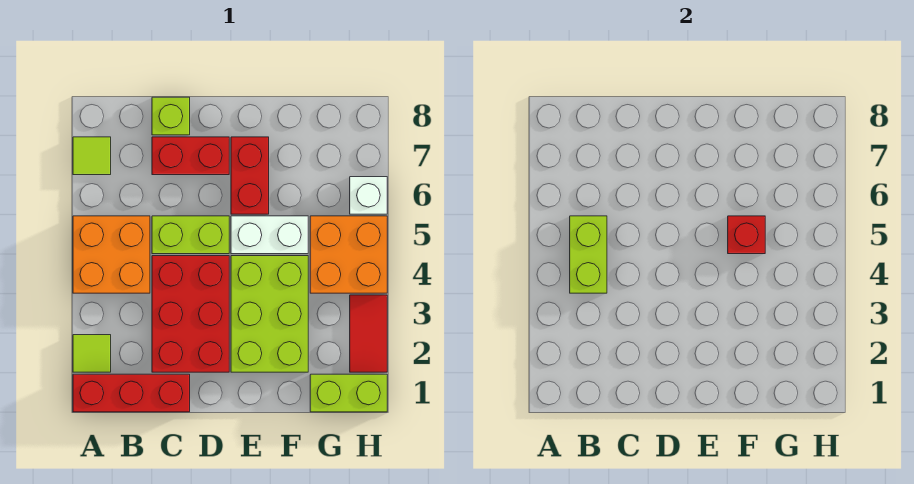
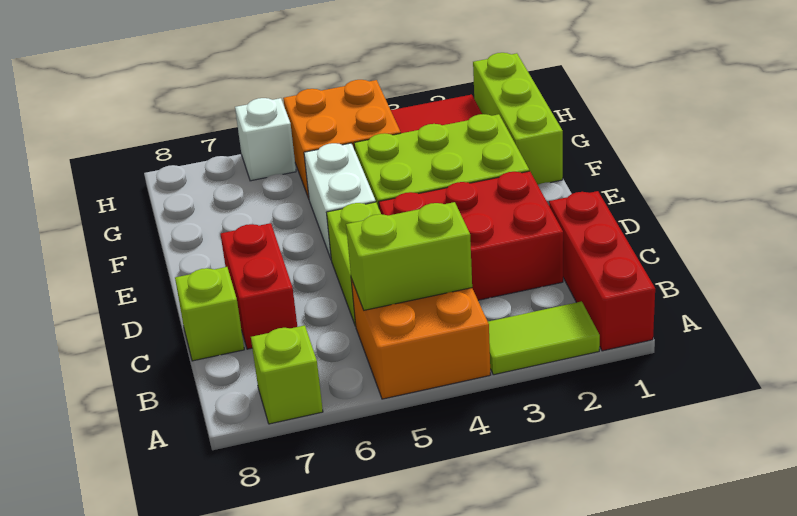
lime 1x1 tile [73,335,111,372] -> lime 1x2 tile [488,301,600,375]
lime 1x1 tile [73,137,111,175] -> lime 1x1 brick [251,325,323,424]
red 1x2 brick [231,137,269,214] -> none
red 1x1 brick [728,216,765,254] -> none
lime 1x2 brick [310,374,387,412] -> lime 1x3 brick [473,53,563,185]

